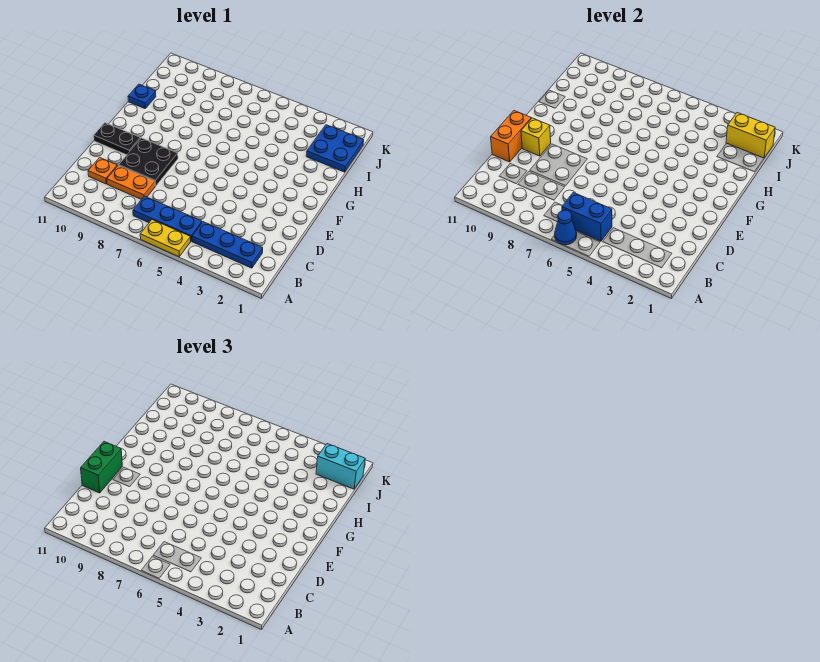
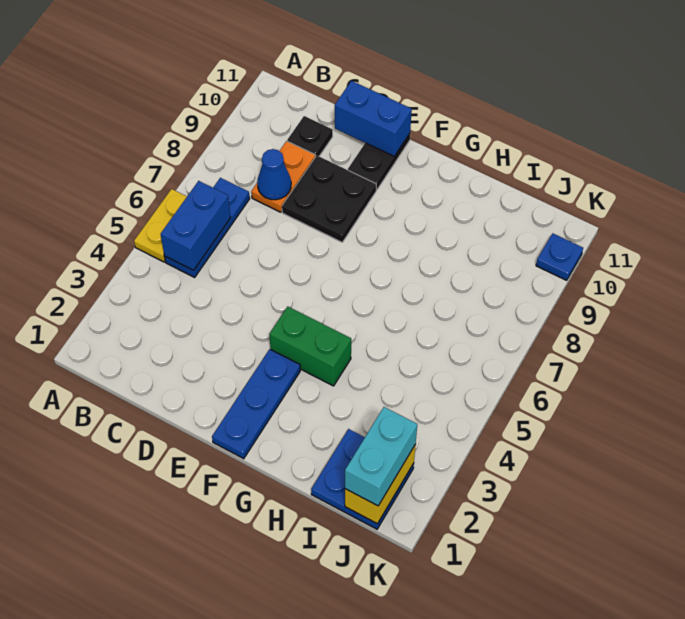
blue 1x1 cone [555,210,577,245] -> blue 1x1 cone moved to [257,149,291,200]
blue 1x3 plate [192,222,263,268] -> blue 1x3 plate moved to [212,349,300,459]
orange 1x1 plate [88,157,117,184] -> black 1x1 plate [287,116,333,157]
orange 1x2 brick [491,111,531,162] -> blue 1x2 brick [335,81,412,156]
green 1x2 brick [81,442,122,493] -> green 1x2 brick moved to [269,307,351,386]
yellow 1x1 brick [521,118,551,156] -> none
blue 1x1 plate [128,84,156,108] -> blue 1x1 plate moved to [536,233,583,280]

